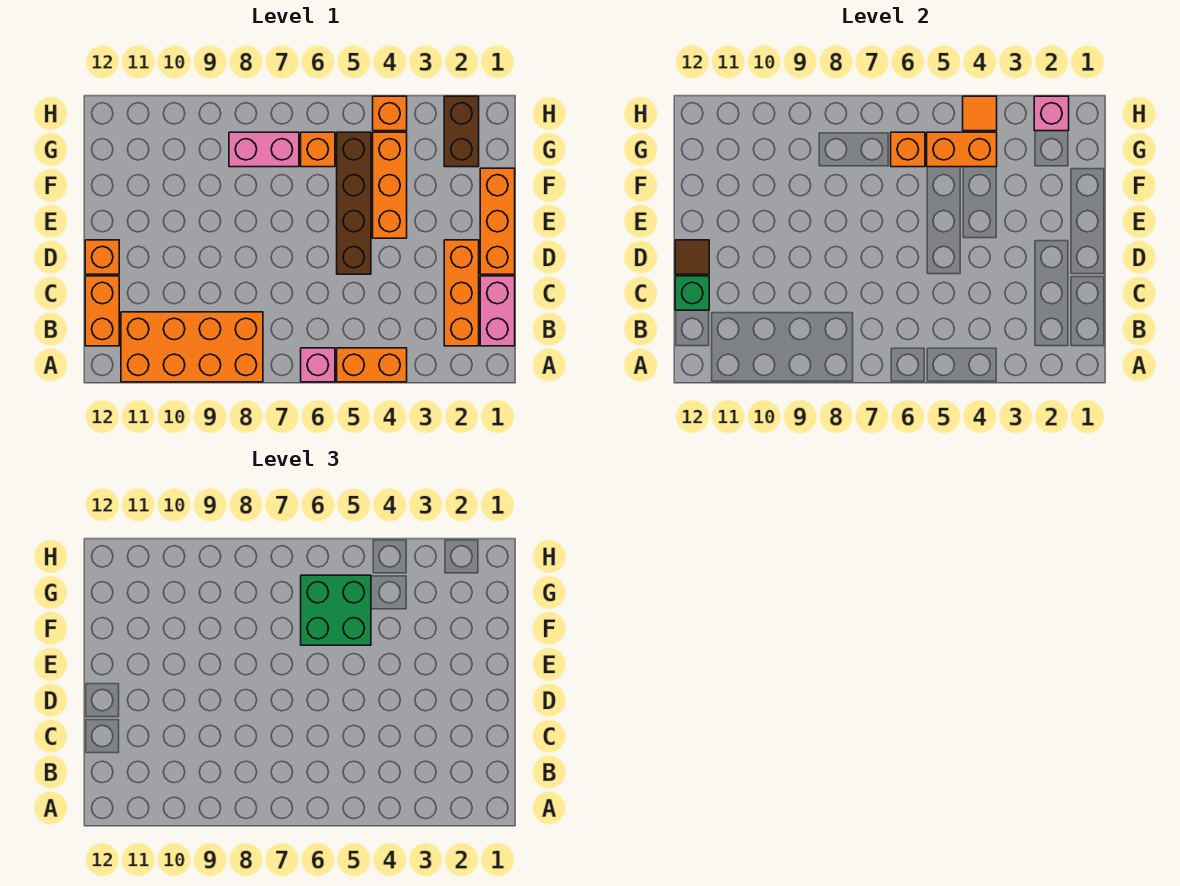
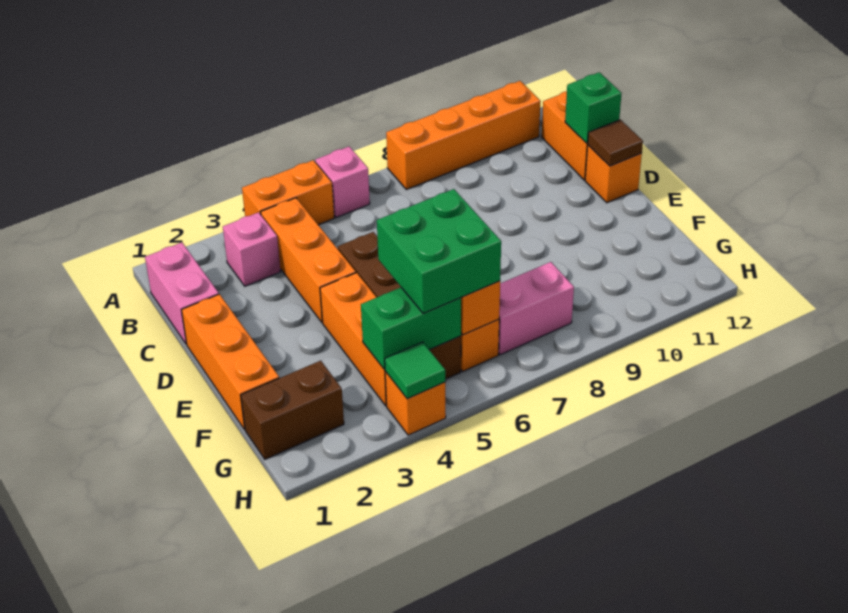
orange 2x4 brick [121,312,263,382] -> orange 1x4 brick [386,81,541,189]
orange 1x3 brick [444,240,479,346] -> orange 1x3 brick moved to [261,198,356,323]
brown 1x2 brick [444,96,479,167] -> brown 1x2 brick turned to [241,361,344,459]
orange 1x2 brick [927,132,997,167] -> green 1x2 brick [361,288,461,369]
pink 1x1 brick [1034,96,1069,131] -> pink 1x1 brick moved to [223,212,281,286]
orange 1x1 tile [963,96,997,131] -> green 1x1 tile [385,342,445,399]

